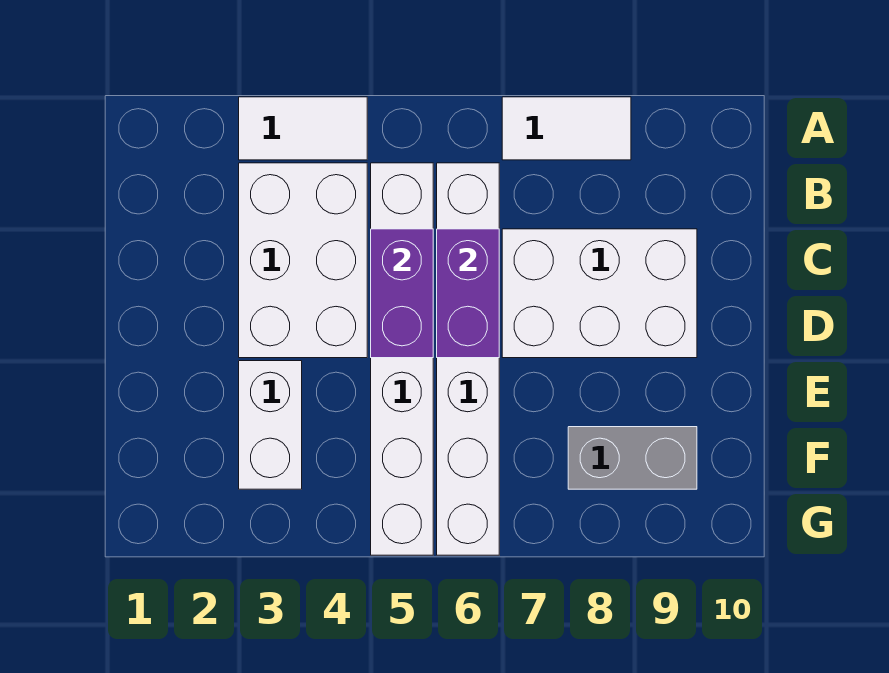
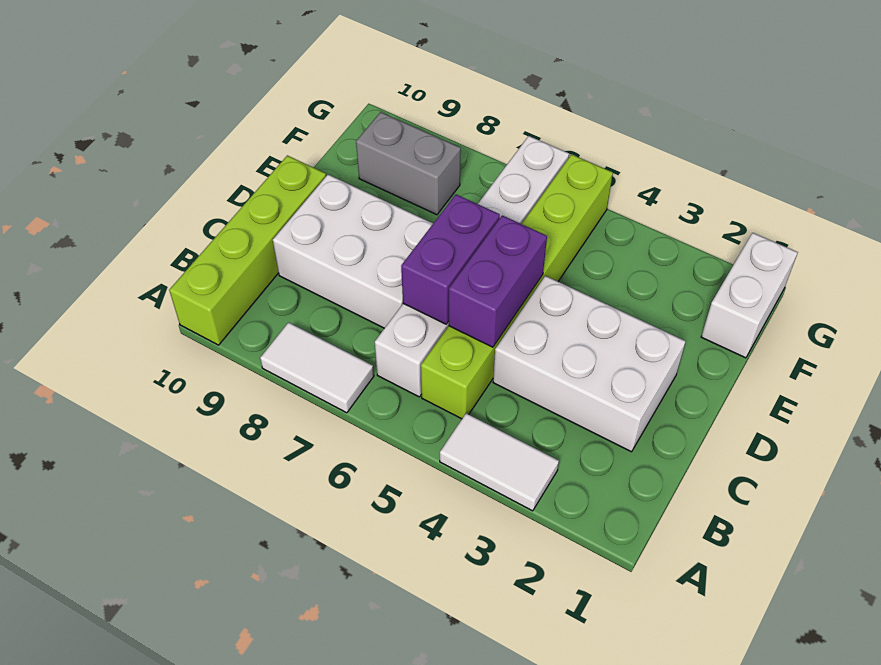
none -> lime 1x4 brick [169,155,326,345]
white 2x3 brick [239,163,367,358] -> white 2x3 brick turned to [493,276,686,452]
white 1x6 brick [371,163,433,555] -> lime 1x6 brick [421,154,613,419]
white 1x2 brick [239,361,302,489] -> white 1x2 brick moved to [701,233,798,358]

